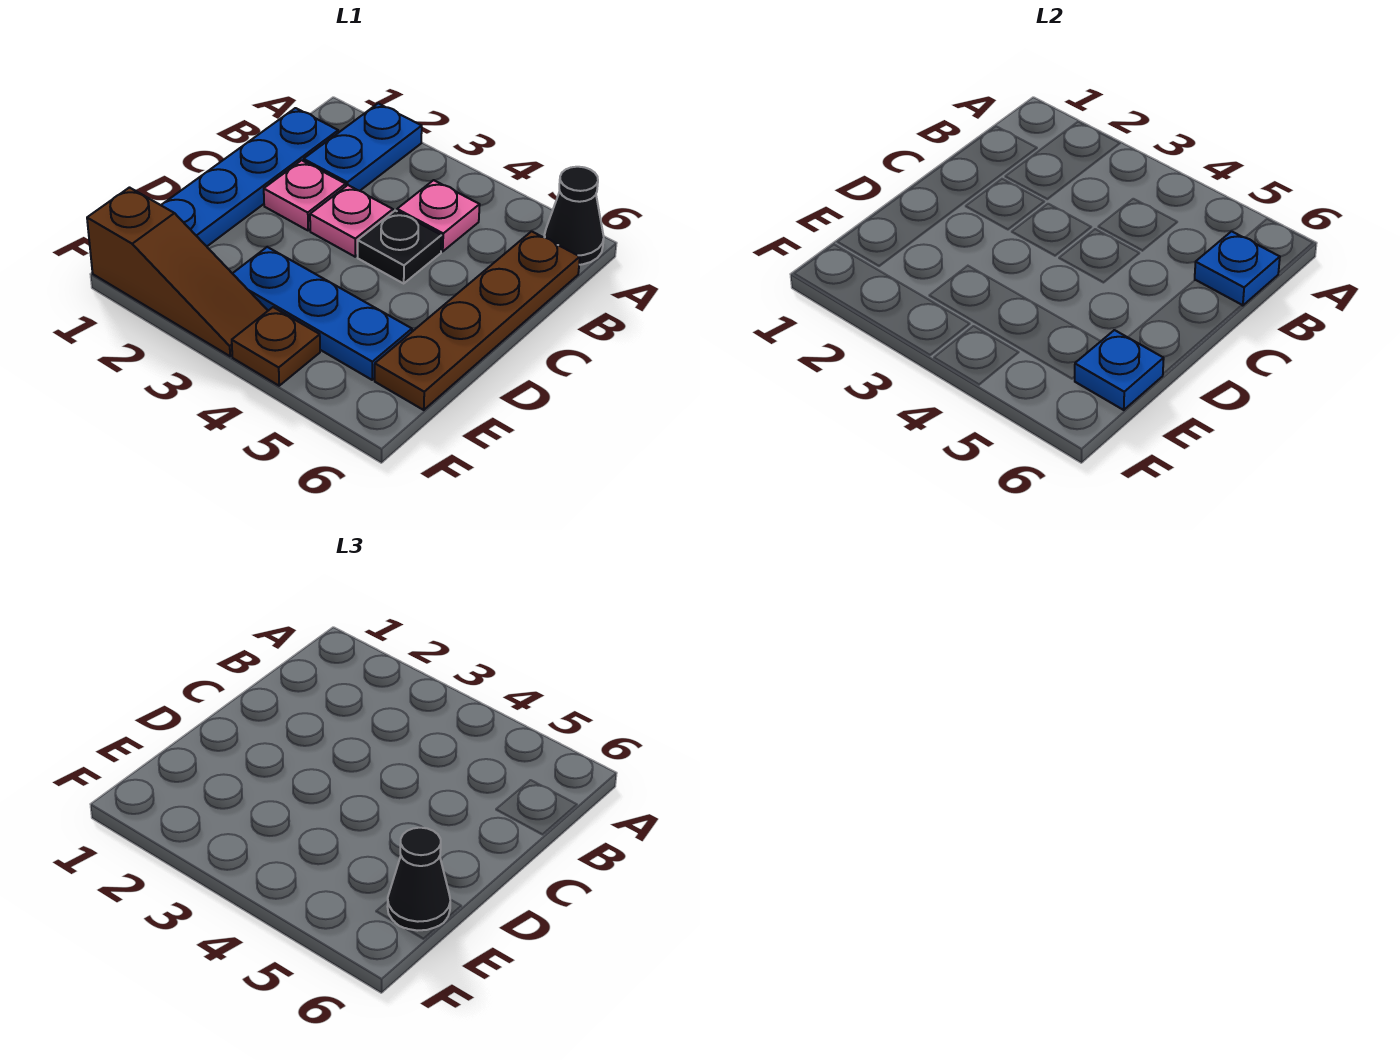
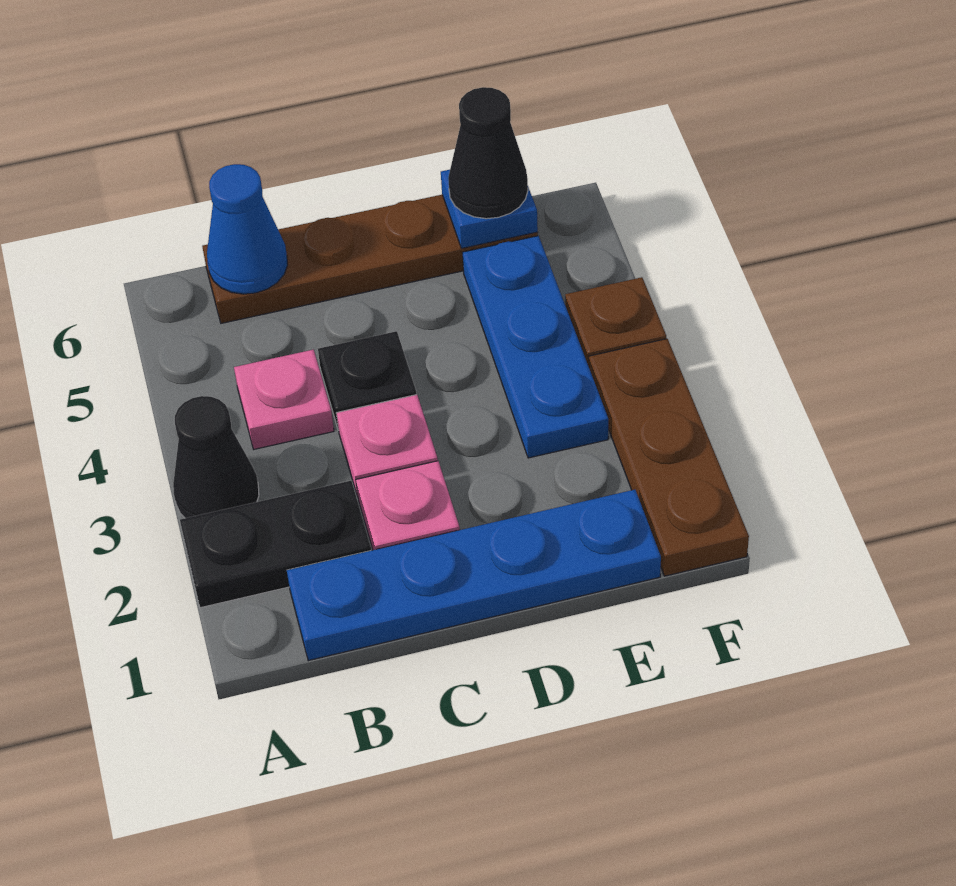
blue 1x2 plate [304,103,422,191] -> black 1x2 plate [180,481,371,608]
black 1x1 cone [544,167,604,265] -> black 1x1 cone moved to [173,396,259,518]
blue 1x1 plate [1195,231,1280,306] -> blue 1x1 cone [207,164,288,294]
brown 1x3 slope [87,188,268,356] -> brown 1x3 plate [589,339,749,576]

